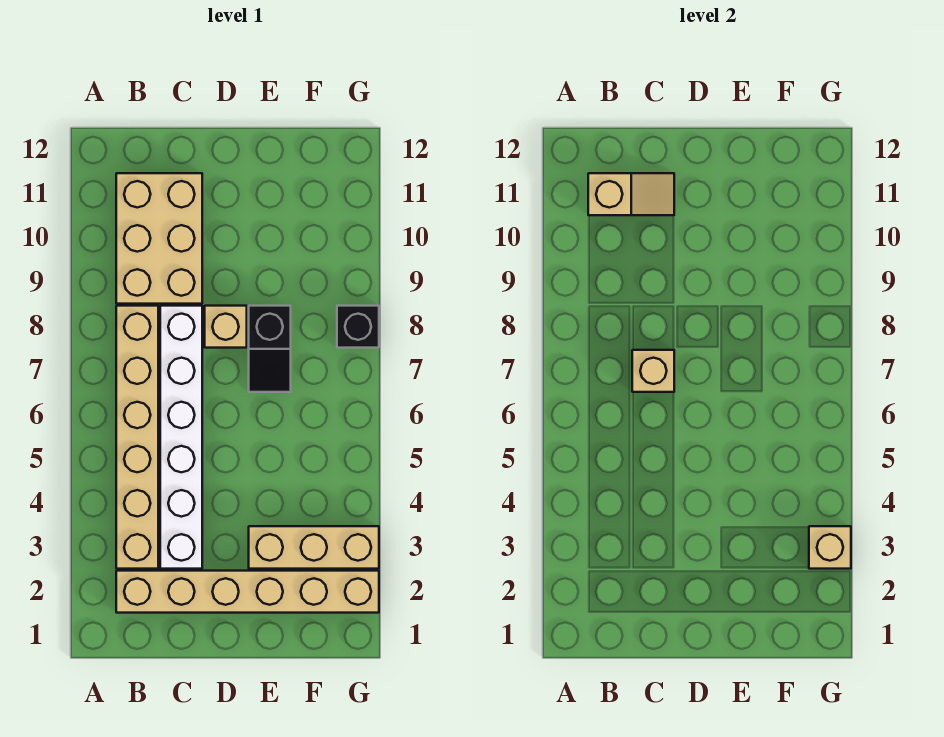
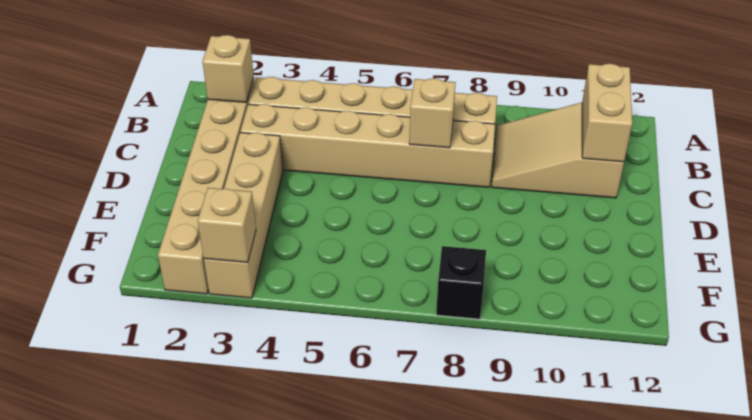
tan 2x3 brick [116,173,202,304] -> tan 2x3 slope [492,103,624,198]
tan 1x2 slope [588,173,674,215] -> tan 1x2 brick [582,64,632,162]
white 1x6 brick [160,306,202,569] -> tan 1x6 brick [240,104,495,187]
tan 1x1 brick [205,306,247,348] -> tan 1x1 brick moved to [202,35,254,102]
tan 1x3 brick [249,526,379,569] -> tan 1x4 brick [204,133,283,298]
black 1x2 slope [249,306,291,392] -> none

